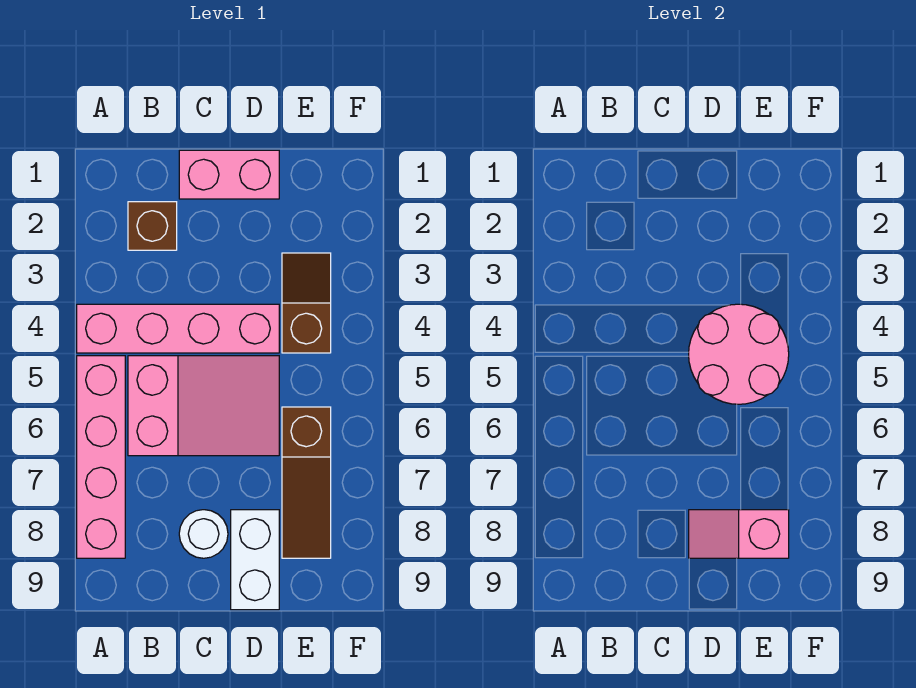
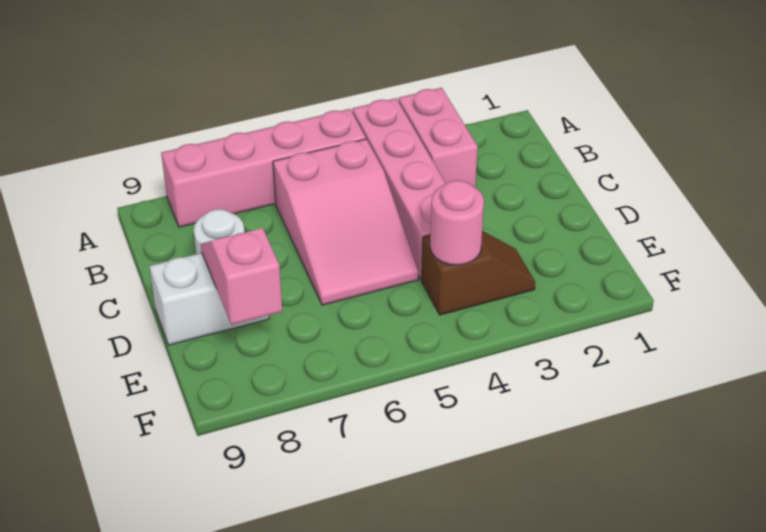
brown 1x1 brick [128,202,177,250] -> none
pink 1x2 brick [179,150,279,199] -> pink 1x2 brick moved to [398,88,478,187]
pink 2x2 round brick [689,304,789,404] -> pink 1x1 round brick [430,180,484,265]
brown 1x3 slope [282,407,331,558] -> none

